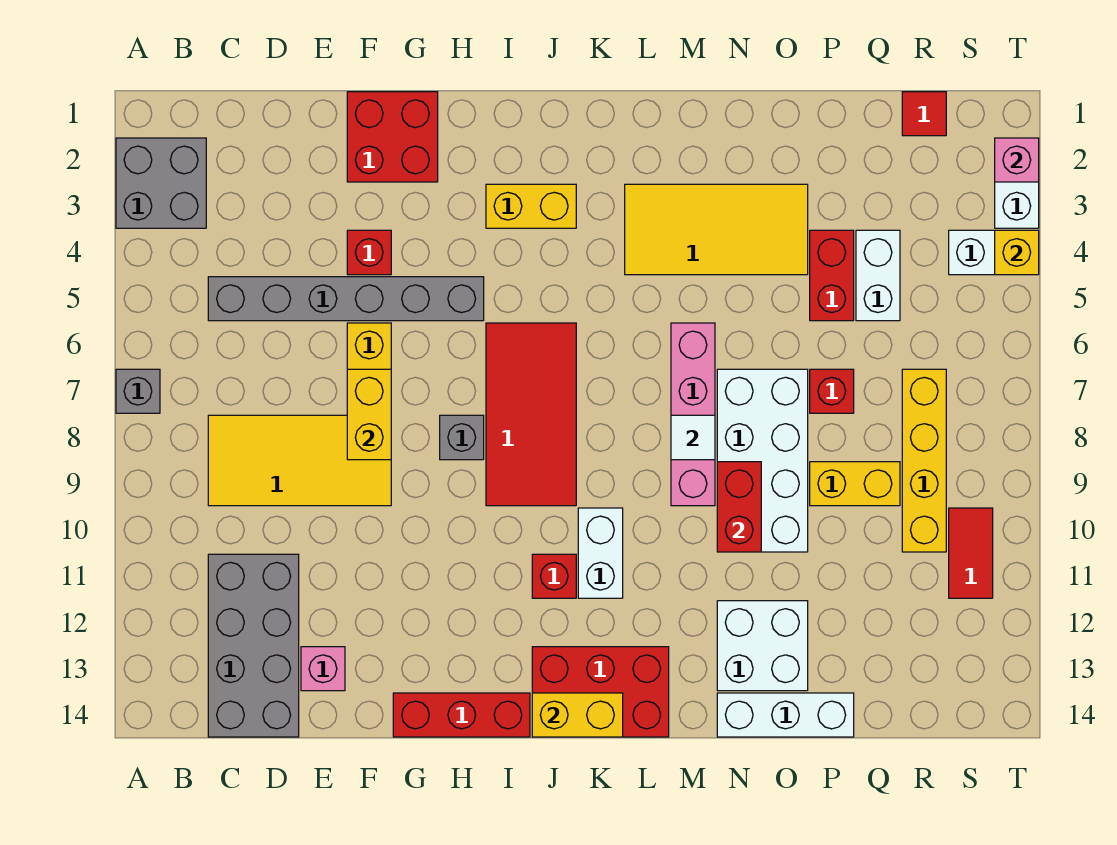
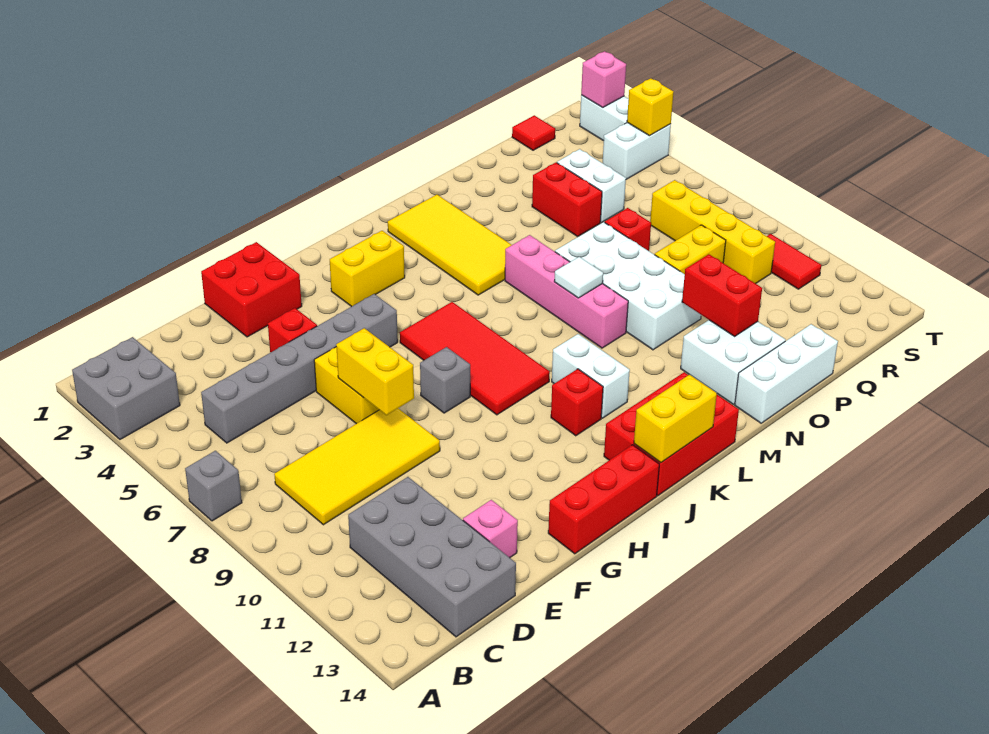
yellow 2x4 tile [625,184,808,275] -> yellow 2x4 tile turned to [388,195,511,295]
red 1x2 brick [717,462,761,552] -> red 1x2 brick moved to [682,254,762,336]

